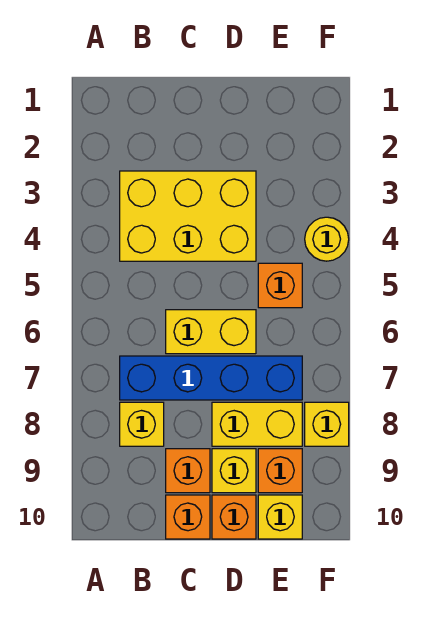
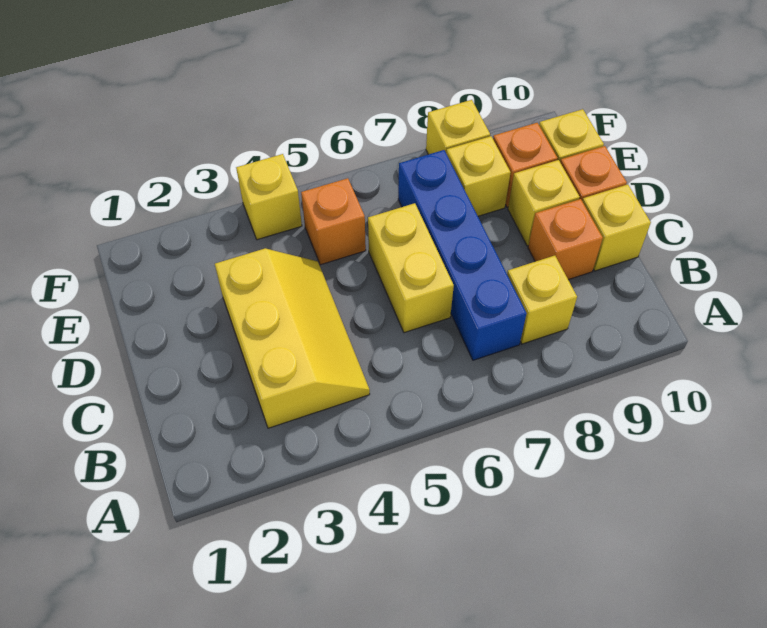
yellow 2x3 brick [120,171,256,261] -> yellow 2x3 slope [215,248,370,428]
orange 1x1 brick [166,495,210,539] -> yellow 1x1 brick [582,184,651,271]
yellow 1x2 brick [212,402,302,446] -> yellow 1x1 brick [446,136,511,216]
yellow 1x1 round brick [305,217,349,261] -> yellow 1x1 brick [236,154,302,240]

